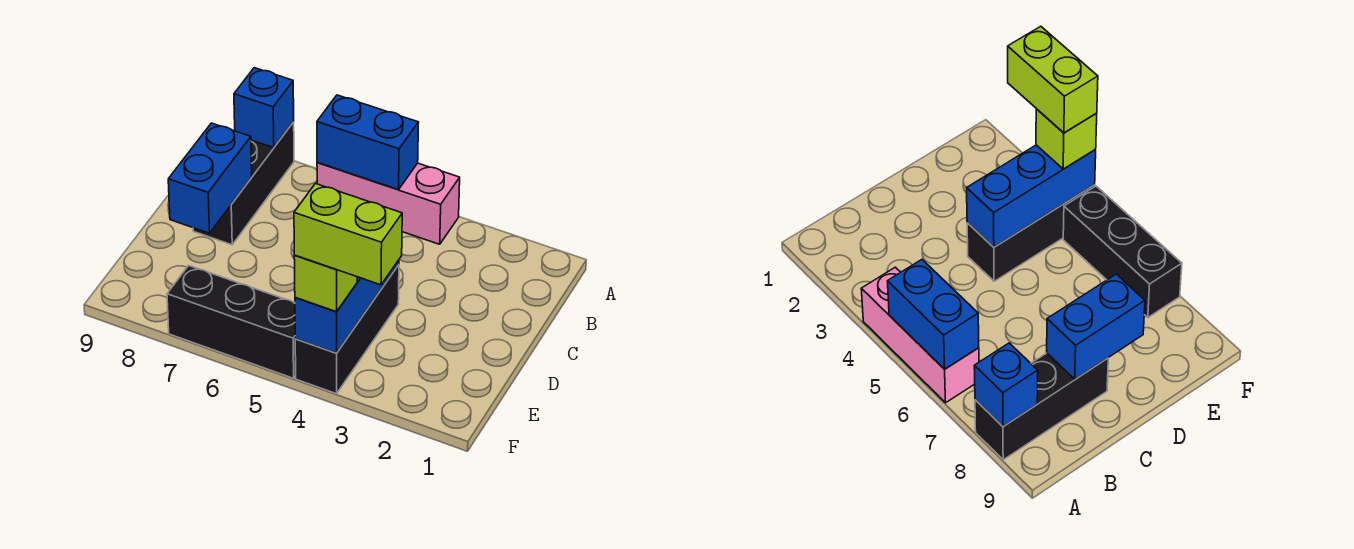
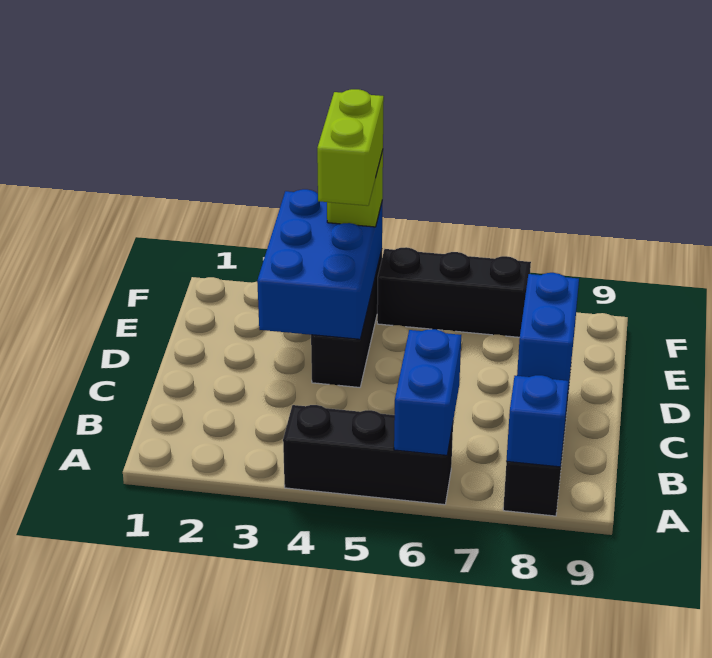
pink 1x3 brick [317,163,460,244] -> black 1x3 brick [283,405,453,505]
blue 1x2 brick [317,95,419,190] -> blue 1x2 brick turned to [394,329,461,455]
blue 1x3 brick [295,260,399,353] -> blue 2x3 brick [257,189,382,339]
lime 1x2 brick [294,184,402,285] -> lime 1x2 brick turned to [317,89,384,206]

